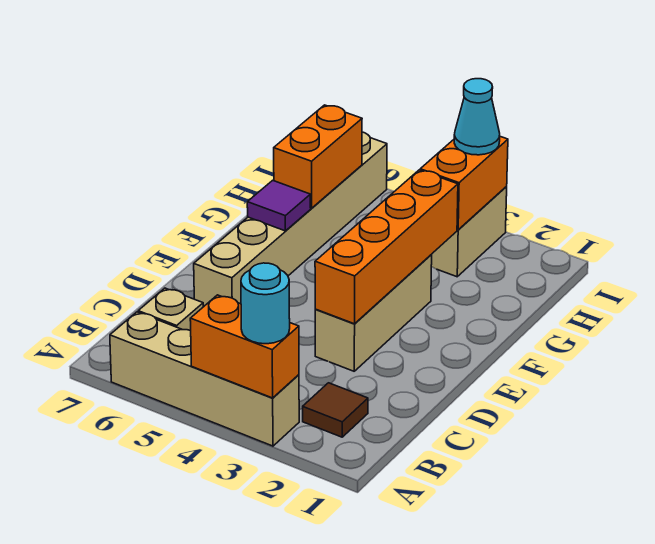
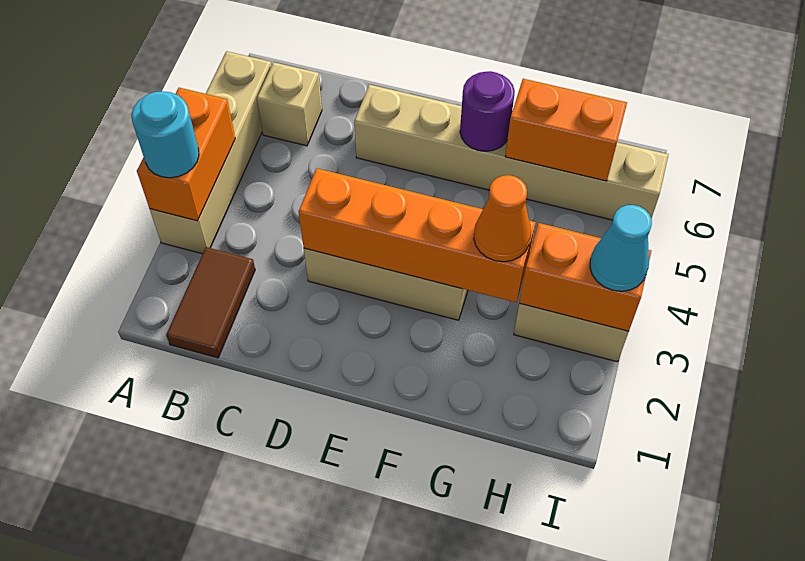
brown 1x1 tile [303,383,368,437] -> brown 1x2 tile [166,247,255,358]
purple 1x1 tile [247,180,311,231] -> purple 1x1 round brick [460,71,515,151]
none -> orange 1x1 cone [474,175,531,262]

